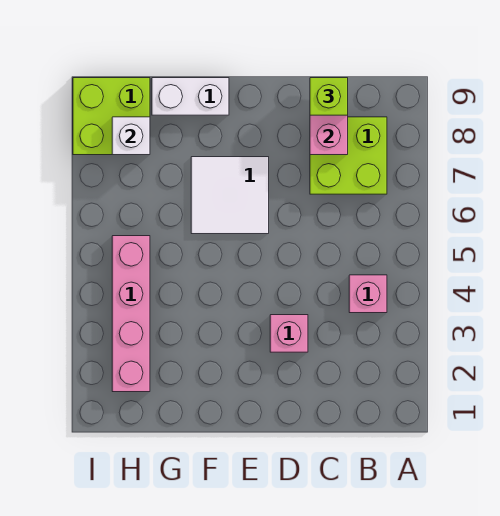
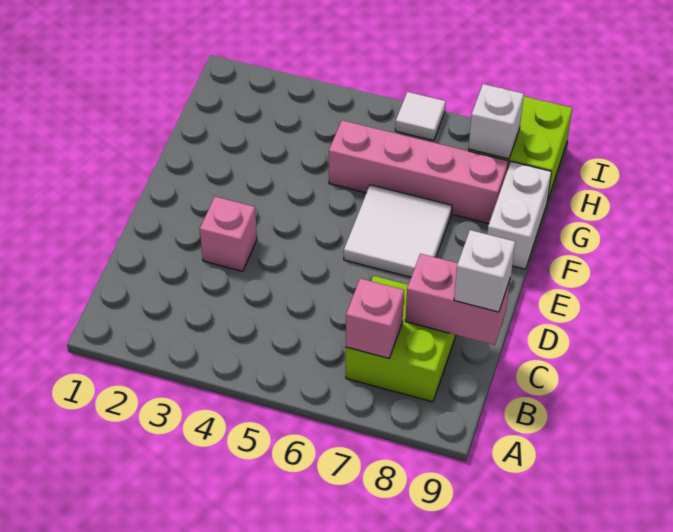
pink 1x1 brick [349,275,387,313] -> pink 1x1 brick moved to [346,278,404,358]
lime 1x1 brick [310,78,348,115] -> white 1x1 brick [454,230,515,312]
pink 1x4 brick [112,236,150,392] -> pink 1x4 brick moved to [329,120,508,224]
none -> white 1x1 tile [395,92,446,141]

